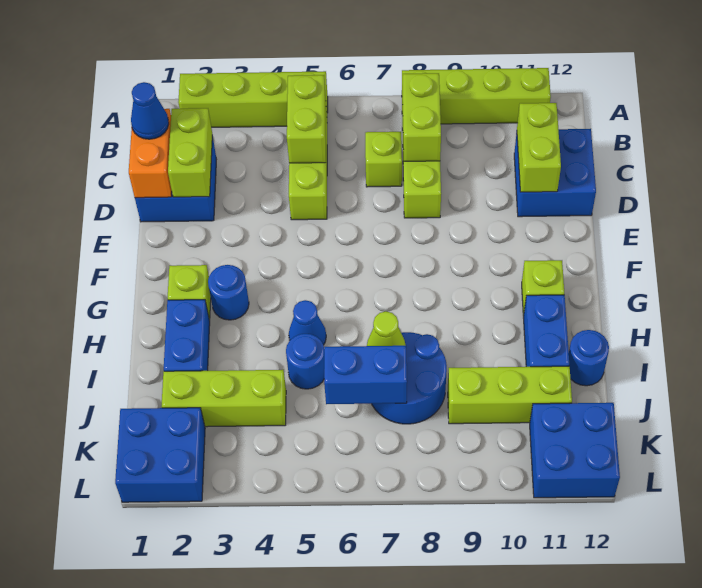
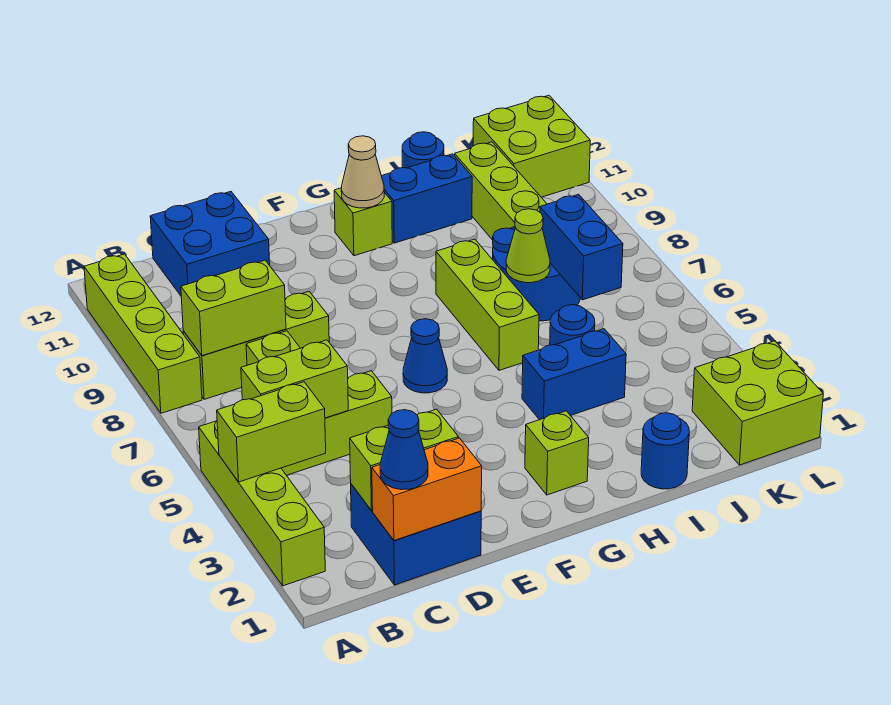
lime 1x2 brick [517,103,561,192] -> lime 1x2 brick moved to [217,382,326,482]
blue 1x1 round brick [208,265,249,320] -> blue 1x1 round brick moved to [641,413,689,489]
none -> tan 1x1 cone [341,136,384,208]
blue 1x2 brick [164,300,210,371] -> blue 1x2 brick moved to [522,329,626,420]
blue 1x1 cone [289,300,326,345] -> blue 1x1 cone moved to [403,319,447,393]
lime 1x3 brick [162,370,286,427] -> lime 1x3 brick moved to [436,239,539,370]
blue 2x2 brick [115,408,205,502] -> lime 2x2 brick [692,341,823,465]
blue 2x2 brick [530,403,620,498] -> lime 2x2 brick [473,95,590,197]

